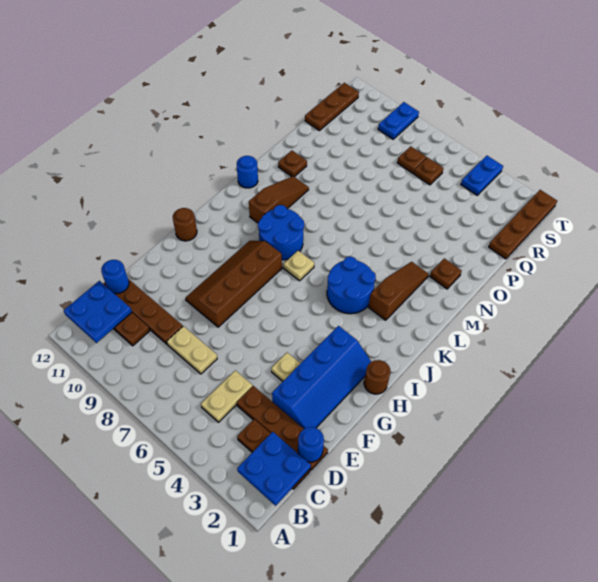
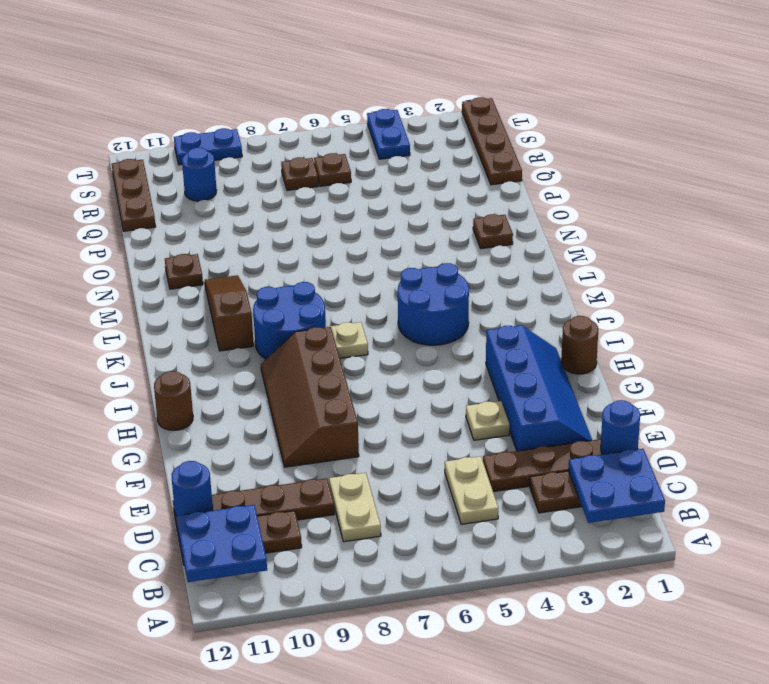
tan 1x2 plate [167,326,217,374] -> tan 1x2 plate turned to [329,473,381,542]
brown 1x3 slope [368,262,429,320] -> none
blue 1x1 round brick [237,156,258,188] -> blue 1x1 round brick moved to [182,148,217,201]
blue 1x2 plate [378,102,419,139] -> blue 1x2 plate turned to [174,128,242,165]

